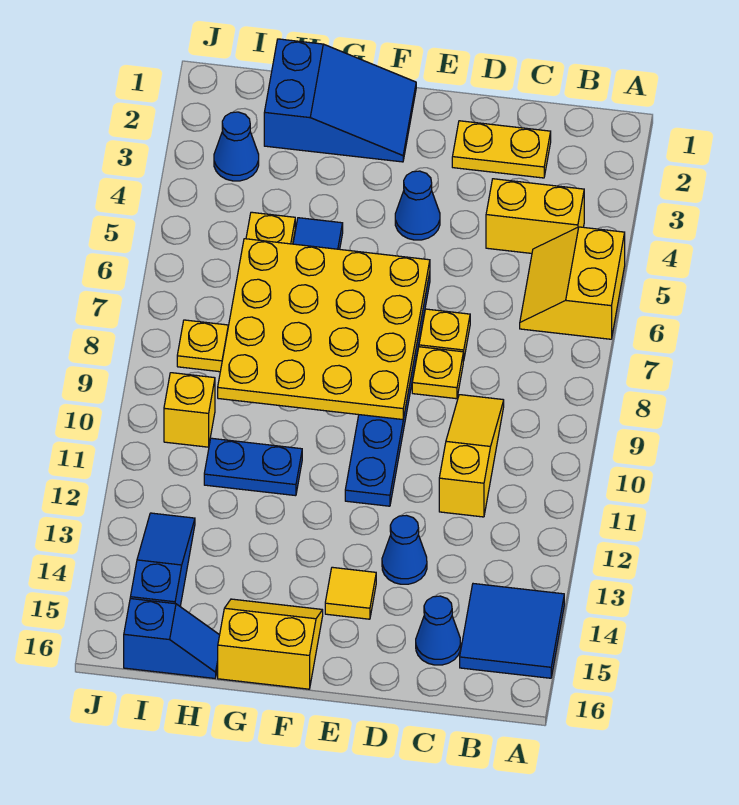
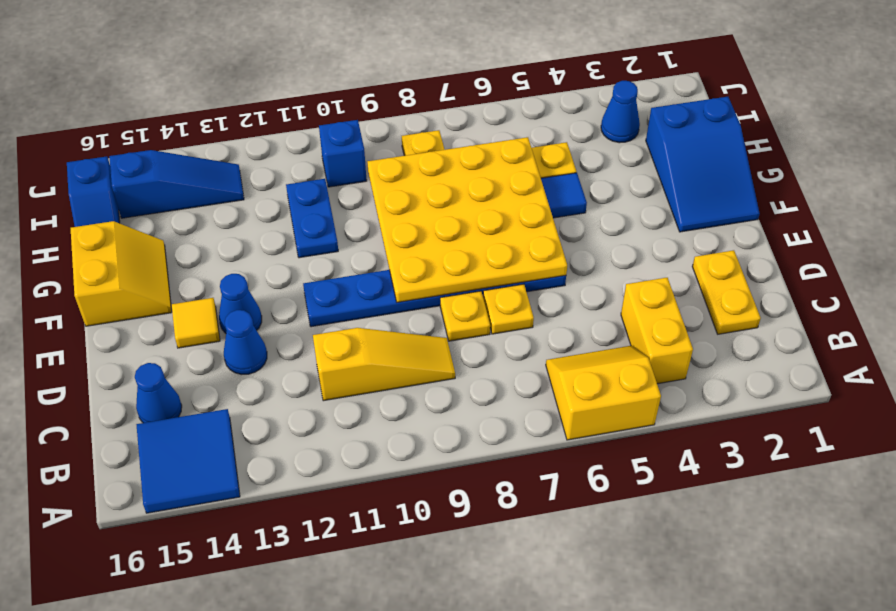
blue 1x1 cone [395,171,440,240] -> blue 1x1 cone moved to [219,274,262,333]
yellow 1x1 brick [164,373,215,447] -> blue 1x1 brick [319,120,367,187]

